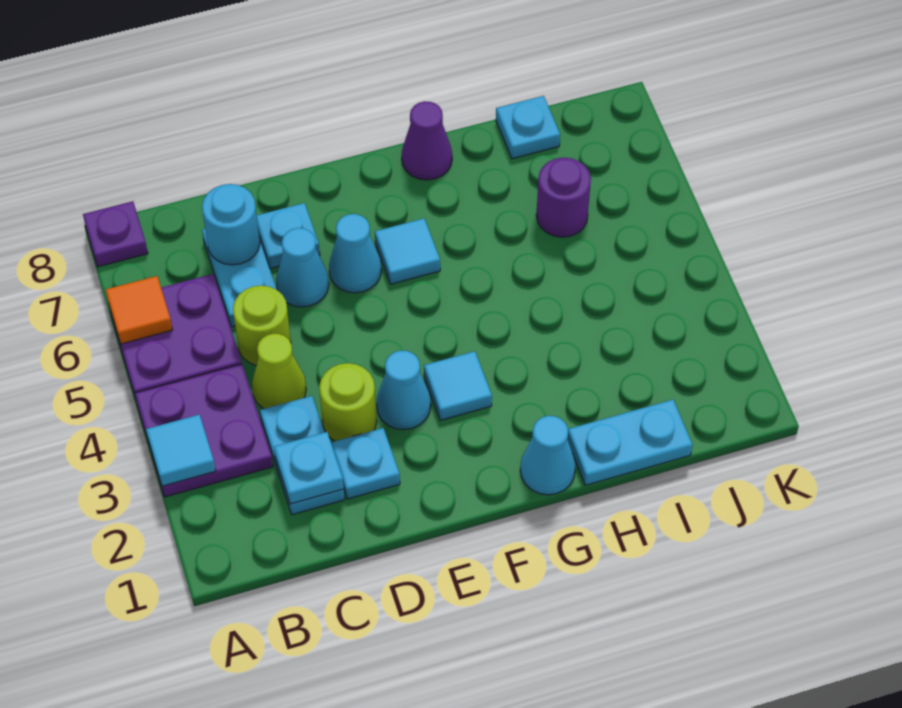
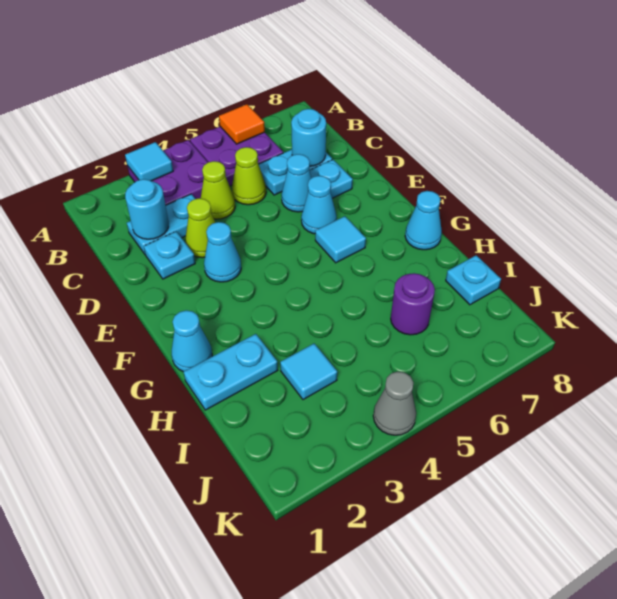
purple 1x1 plate [83,201,148,267] -> none
cyan 1x1 plate [274,432,344,504] -> cyan 1x1 round brick [125,179,169,239]
lime 1x1 round brick [233,285,291,365] -> lime 1x1 cone [232,147,266,205]
lime 1x1 round brick [319,363,377,441] -> lime 1x1 cone [185,198,215,258]
cyan 1x1 tile [424,351,492,420] -> cyan 1x1 tile moved to [280,344,337,400]
purple 1x1 cone [402,101,452,180] -> cyan 1x1 cone [405,191,442,250]
cyan 1x2 plate [567,400,692,485] -> cyan 1x2 plate turned to [184,334,278,410]
none -> grey 1x1 cone [373,372,416,435]

